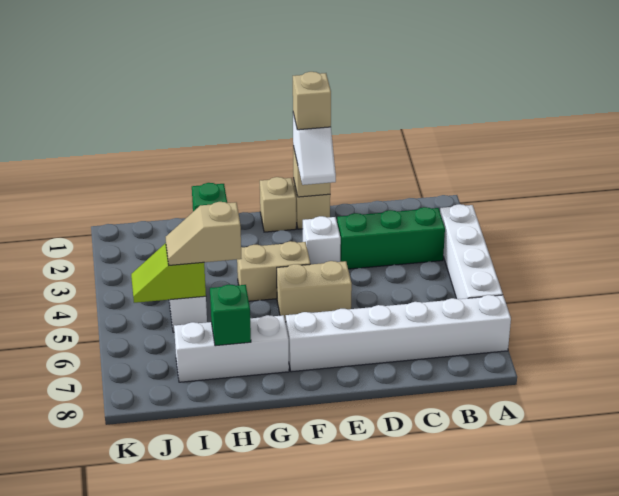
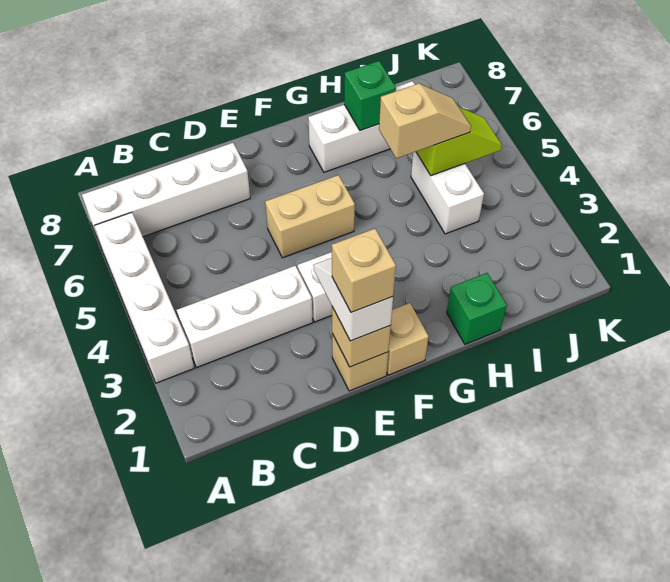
white 1x6 brick [286,295,511,372] -> white 1x4 brick [82,143,250,246]
green 1x3 brick [337,207,445,269] -> white 1x3 brick [177,266,313,367]
tan 1x2 brick [237,241,310,301] -> none

